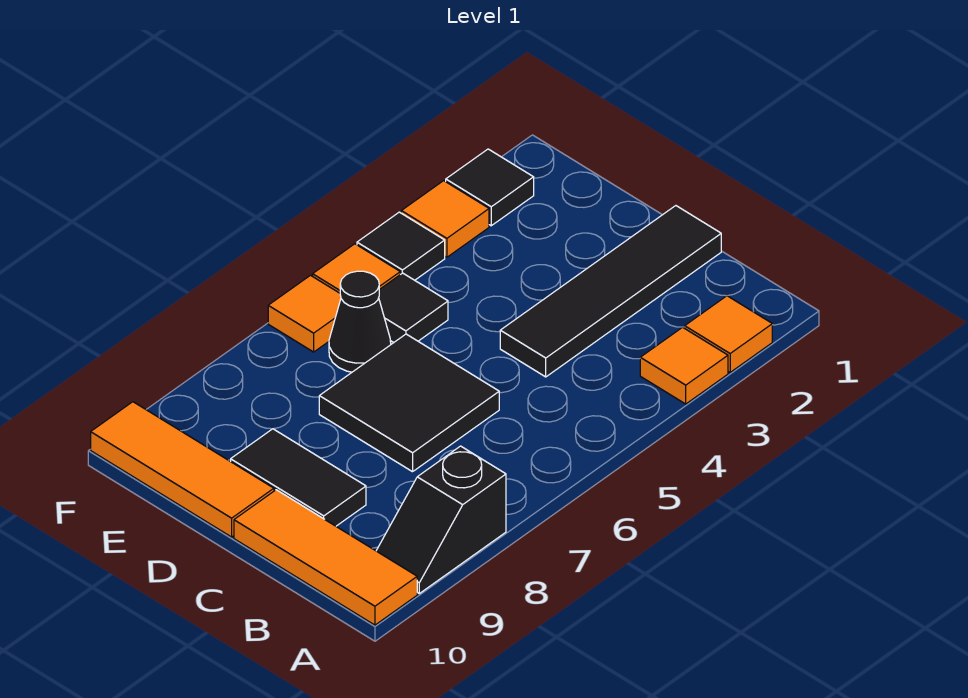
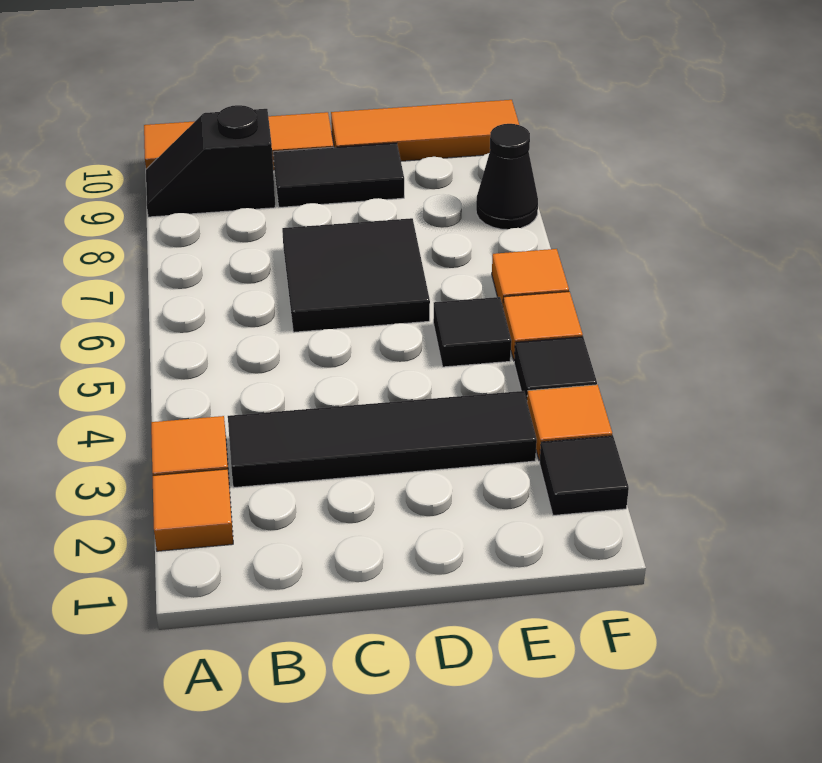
black 1x2 slope [376,446,506,593] -> black 1x2 slope turned to [146,105,275,217]
black 1x4 tile [500,206,721,377] -> black 1x4 tile turned to [228,391,537,487]
black 1x1 cone [329,271,391,372] -> black 1x1 cone moved to [476,124,538,230]

